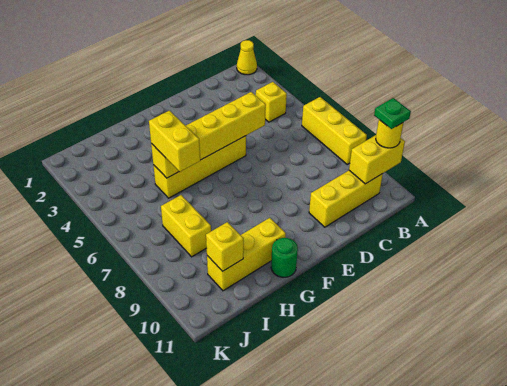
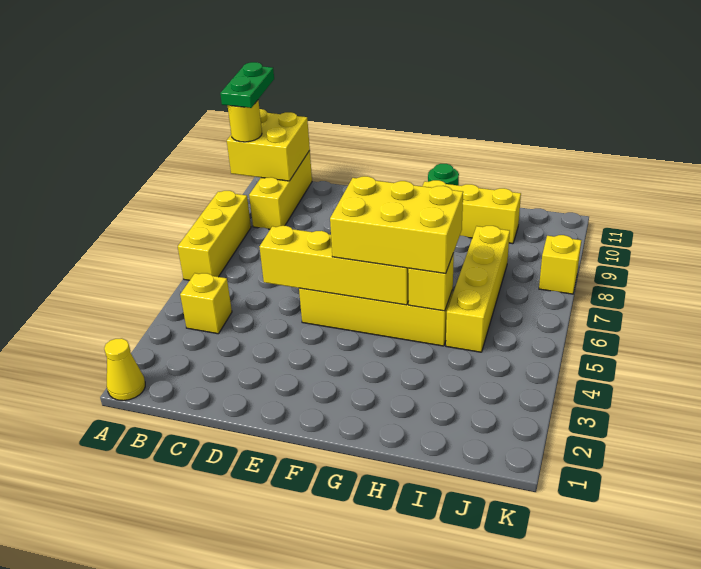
yellow 1x2 brick [349,135,405,184] -> yellow 2x2 brick [227,109,310,181]
green 1x1 plate [374,98,411,129] -> green 1x2 plate [220,62,274,108]
yellow 1x3 brick [309,171,383,227] -> yellow 1x3 brick turned to [249,151,312,229]
yellow 1x2 brick [149,111,200,172] -> yellow 2x3 brick [330,176,463,273]
yellow 1x2 brick [161,195,211,257] -> yellow 1x4 brick [446,226,510,352]
yellow 1x1 brick [206,222,244,271] -> yellow 1x1 brick moved to [539,235,581,294]

